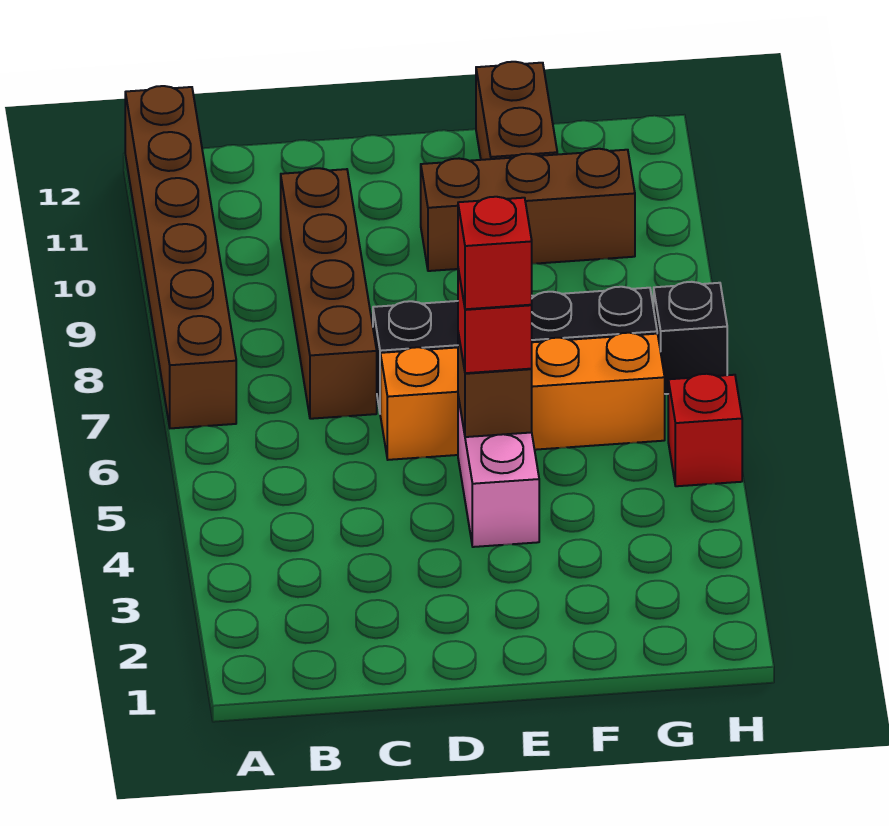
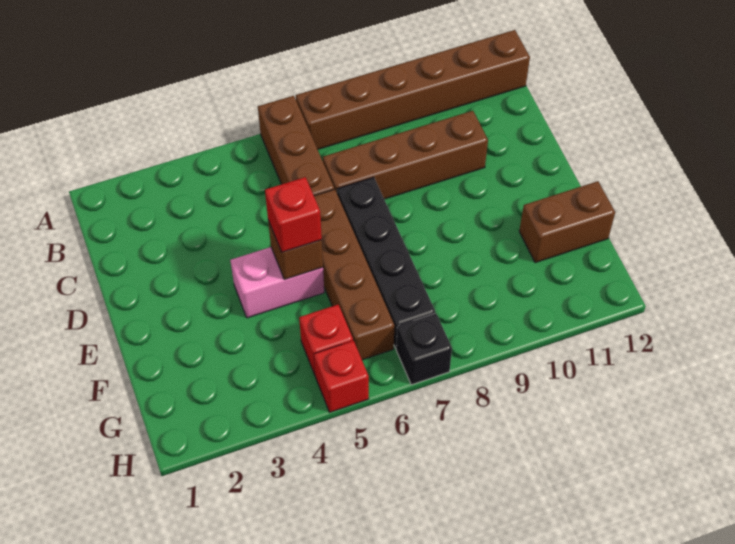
orange 1x4 brick [380,333,665,460] -> brown 1x4 brick [314,189,394,360]
red 1x1 brick [458,197,532,309] -> red 1x1 brick moved to [299,305,353,375]
brown 1x3 brick [421,149,635,271] -> brown 1x3 brick moved to [258,96,334,196]

